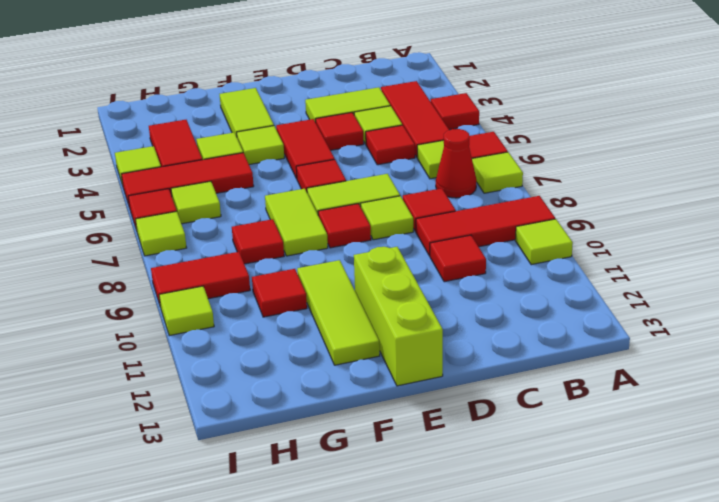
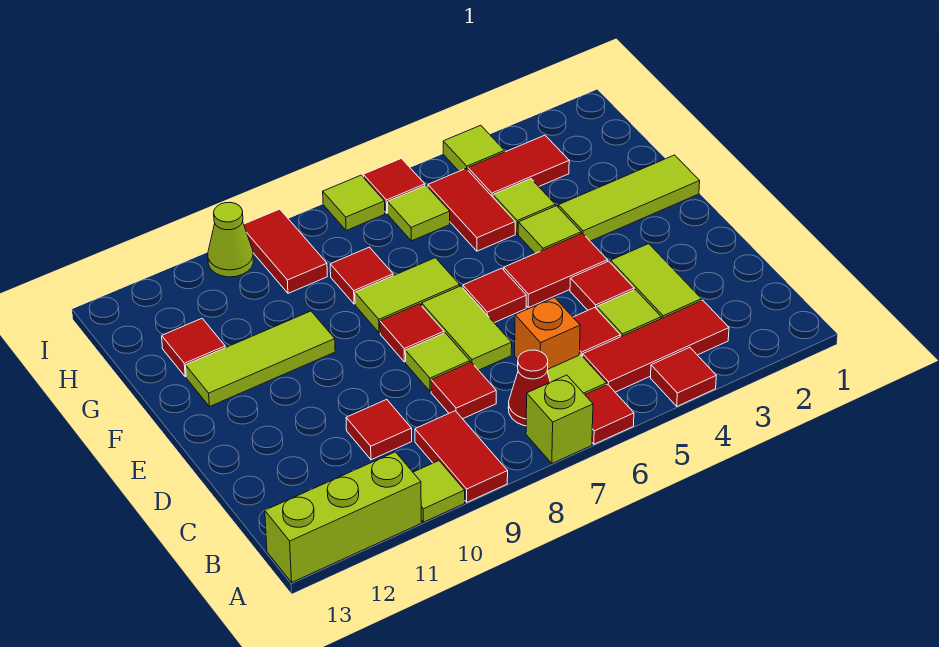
lime 1x1 tile [472,152,523,193] -> lime 1x1 brick [526,375,593,463]
red 1x3 tile [416,196,555,256] -> red 1x2 tile [415,411,508,502]
none -> orange 1x1 brick [515,298,580,369]
lime 1x3 brick [354,247,443,386] -> lime 1x3 brick moved to [265,452,421,582]
lime 1x2 tile [220,88,274,137] -> lime 1x3 tile [558,155,700,241]
red 1x3 tile [121,153,254,208] -> red 1x2 tile [428,169,515,251]
red 1x1 tile [252,269,307,317] -> red 1x1 tile moved to [162,319,225,377]
lime 1x1 tile [159,286,214,336] -> lime 1x1 cone [208,202,253,277]

